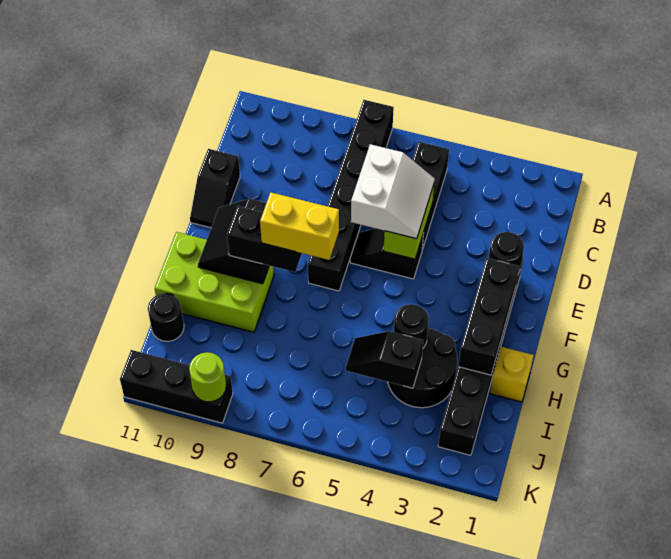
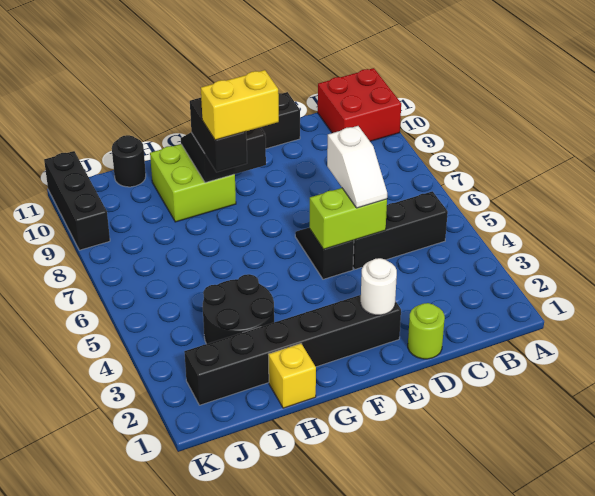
black 1x6 brick [308,100,394,291] -> none
none -> red 2x2 brick [318,68,401,141]
white 2x2 slope [351,144,435,239] -> white 1x2 slope [327,126,387,208]
black 1x1 round brick [489,232,524,274] -> white 1x1 round brick [361,258,397,315]
black 1x3 brick [458,258,519,375] -> none
yellow 1x2 brick [260,192,339,260] -> yellow 1x2 brick turned to [201,70,279,140]
lime 2x3 brick [155,232,274,332] -> lime 2x2 brick [150,144,236,222]
black 1x1 round brick [394,304,429,348] -> none
black 1x2 slope [346,331,423,388] -> none
lime 1x1 round brick [189,352,226,402] -> lime 1x1 round brick moved to [408,303,445,359]

